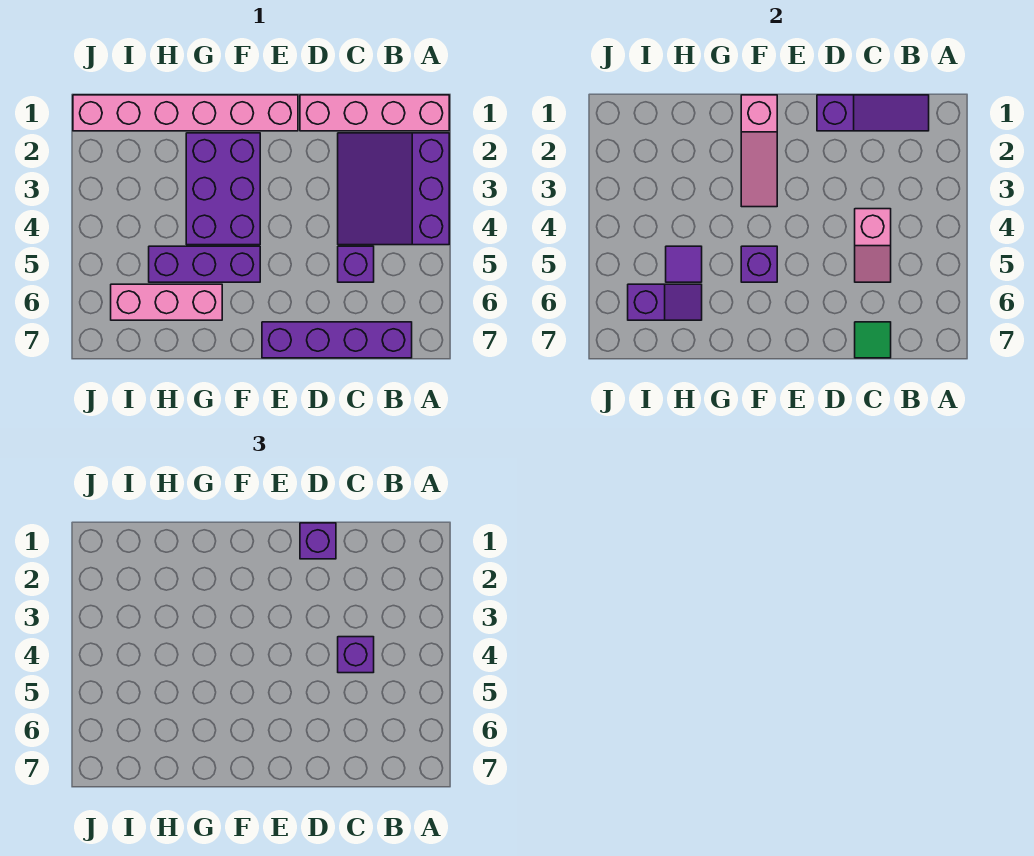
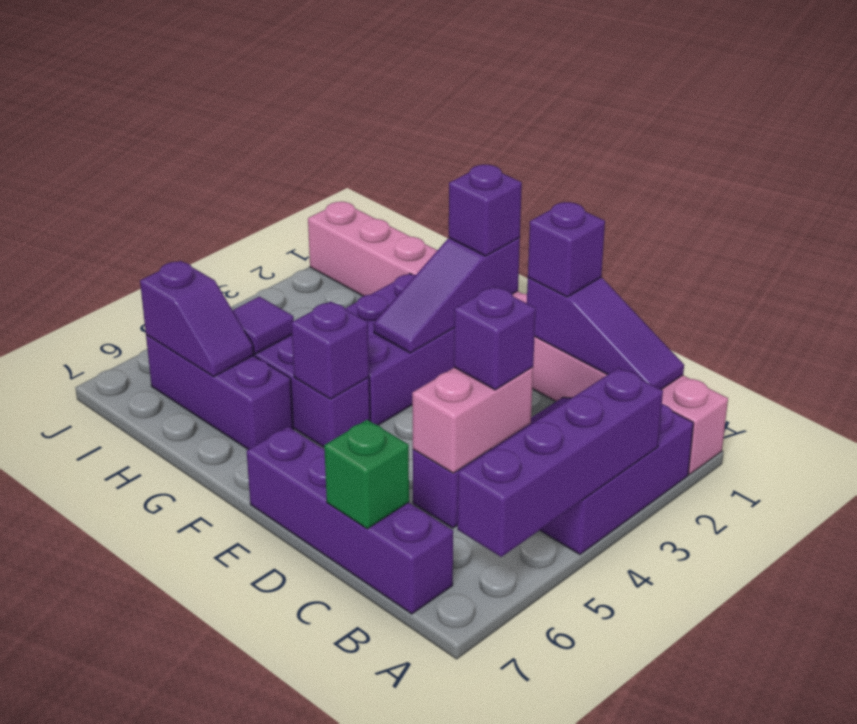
none -> purple 1x4 brick [457,368,663,557]
pink 1x2 slope [855,209,891,282] -> pink 1x2 brick [412,367,533,473]
green 1x1 tile [855,322,891,358] -> green 1x1 brick [324,420,409,529]
pink 1x3 slope [741,95,777,207] -> purple 1x3 slope [374,238,520,353]
none -> purple 1x1 brick [449,165,522,256]
pink 1x3 brick [111,284,222,320] -> purple 1x3 brick [146,335,293,450]

